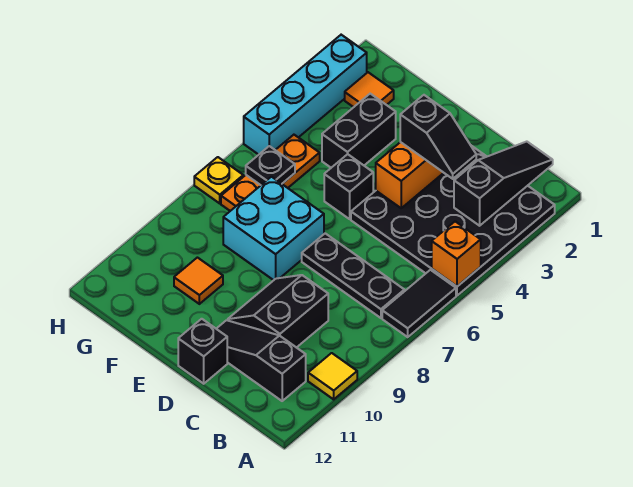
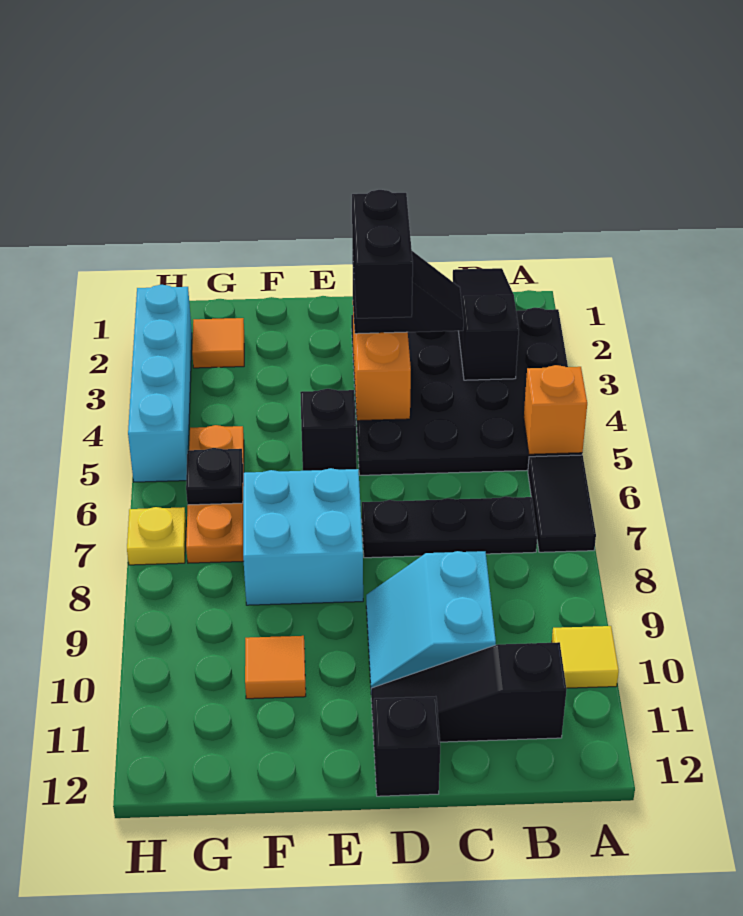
black 2x2 slope [228,275,328,348] -> cyan 2x2 slope [366,551,496,688]
black 1x2 brick [322,94,396,168] -> black 1x2 brick moved to [352,190,413,318]

